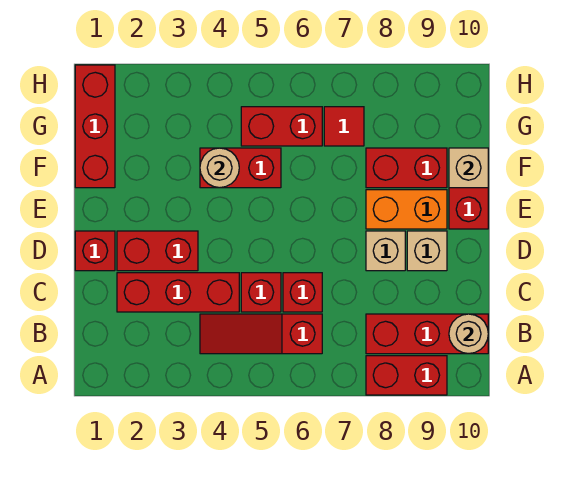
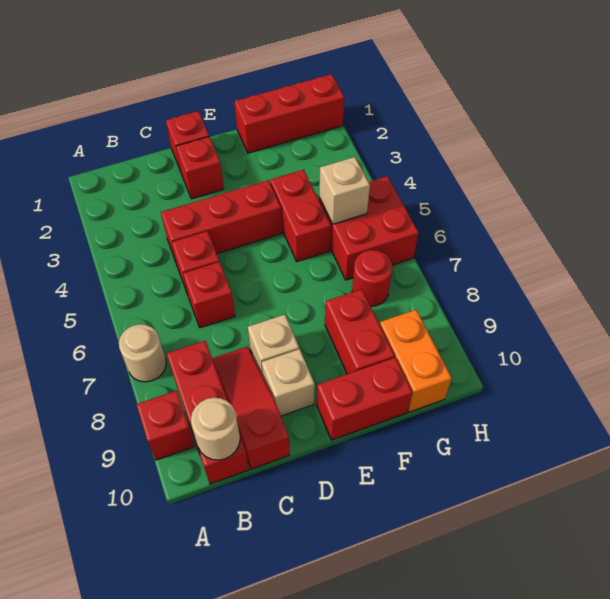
red 1x2 brick [366,356,447,395] -> red 1x1 brick [136,391,195,460]
red 1x3 slope [200,314,322,354] -> red 1x3 slope moved to [212,346,290,469]
red 1x3 brick [117,273,239,312] -> red 1x3 brick turned to [161,180,282,264]
red 1x2 brick [117,231,198,271] -> red 1x1 brick [176,137,224,199]
orange 1x2 brick [366,190,447,229] -> orange 1x2 brick moved to [380,310,452,412]
tan 1x1 round brick [200,148,239,188] -> tan 1x1 round brick moved to [119,324,166,382]
tan 1x1 brick [449,148,488,188] -> tan 1x1 brick moved to [319,157,370,224]
red 1x2 brick [241,107,322,146] -> red 2x2 brick [319,176,419,280]
red 1x1 tile [324,107,364,146] -> red 1x1 round brick [352,250,392,306]

